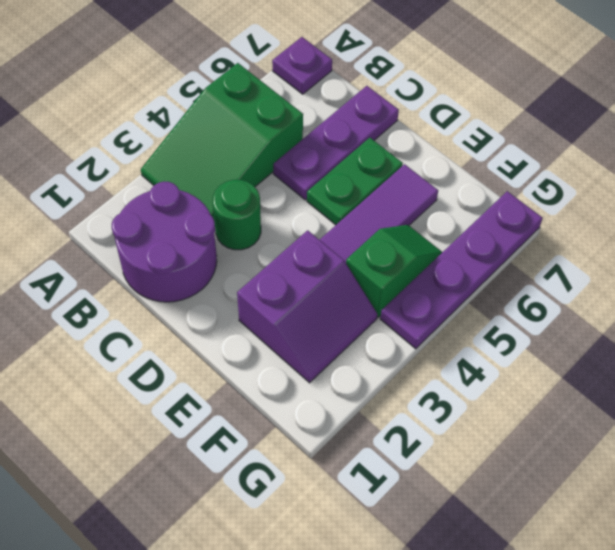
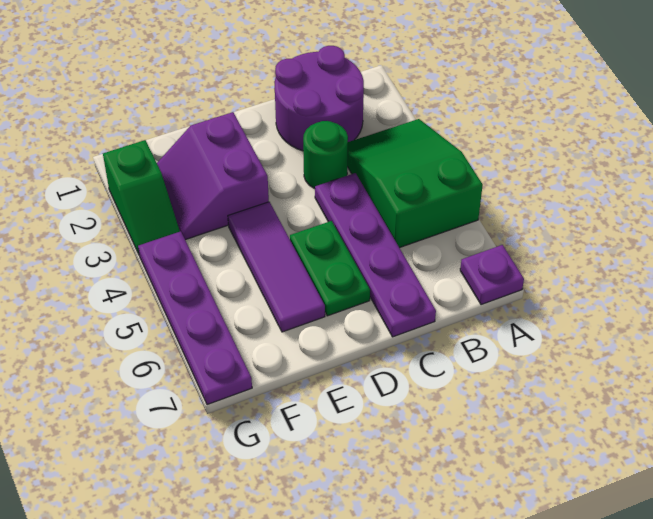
purple 1x3 plate [273,86,399,200] -> purple 1x4 plate [315,173,436,337]
green 1x2 slope [346,225,442,317] -> green 1x2 slope moved to [103,140,180,254]

